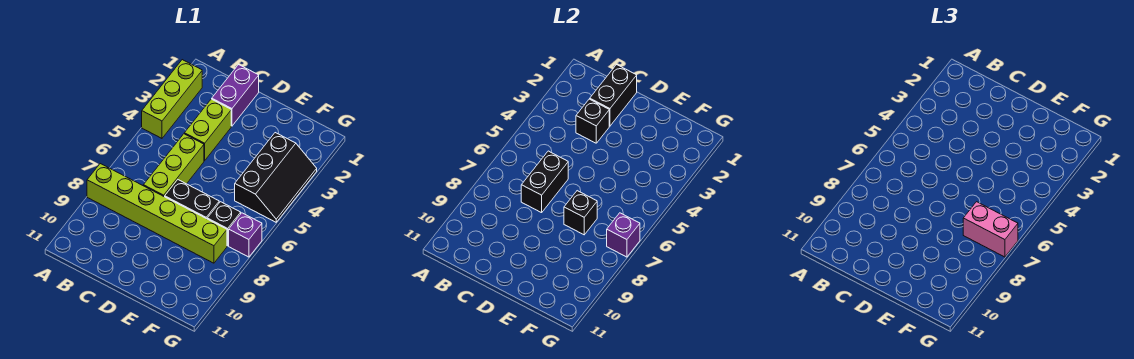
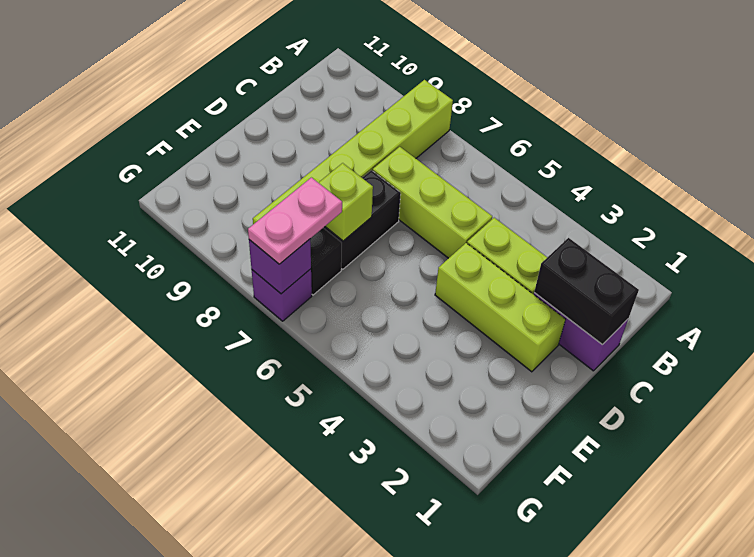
lime 1x3 brick [142,60,202,138] -> lime 1x3 brick moved to [435,243,566,372]
black 1x1 brick [576,99,609,143] -> none
black 1x2 brick [521,151,568,213] -> none
black 1x1 brick [564,191,597,235] -> lime 1x1 brick [319,163,373,241]
black 2x3 slope [235,133,317,222] -> none
pink 1x2 brick [963,202,1018,257] -> pink 1x2 plate [248,178,342,264]

